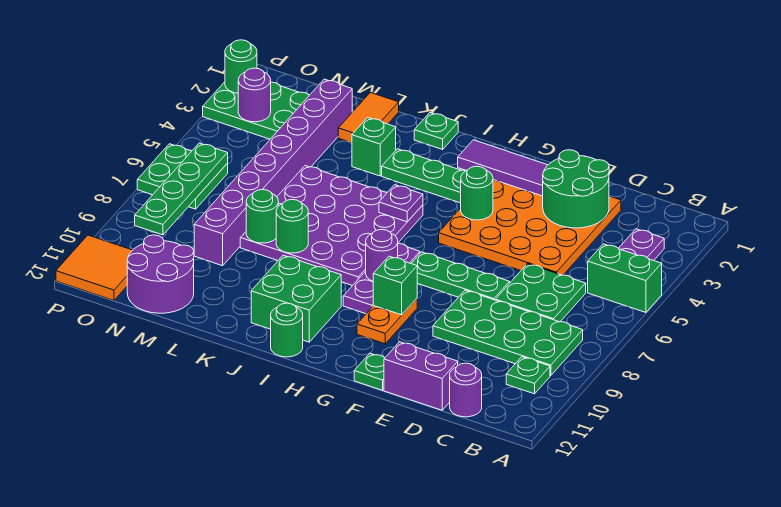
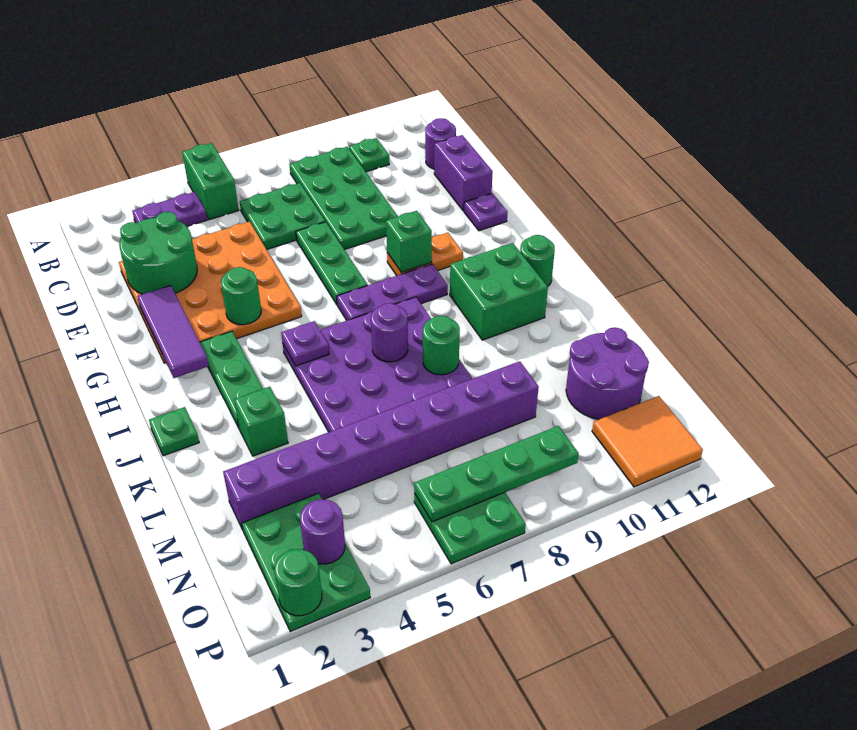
green 1x1 plate [354,353,385,390] -> purple 1x1 plate [464,193,508,231]
purple 1x1 round brick [366,229,398,281] -> purple 1x1 round brick moved to [371,303,408,362]
orange 1x2 tile [338,92,399,143] -> none
green 1x1 round brick [246,189,278,243] -> none

